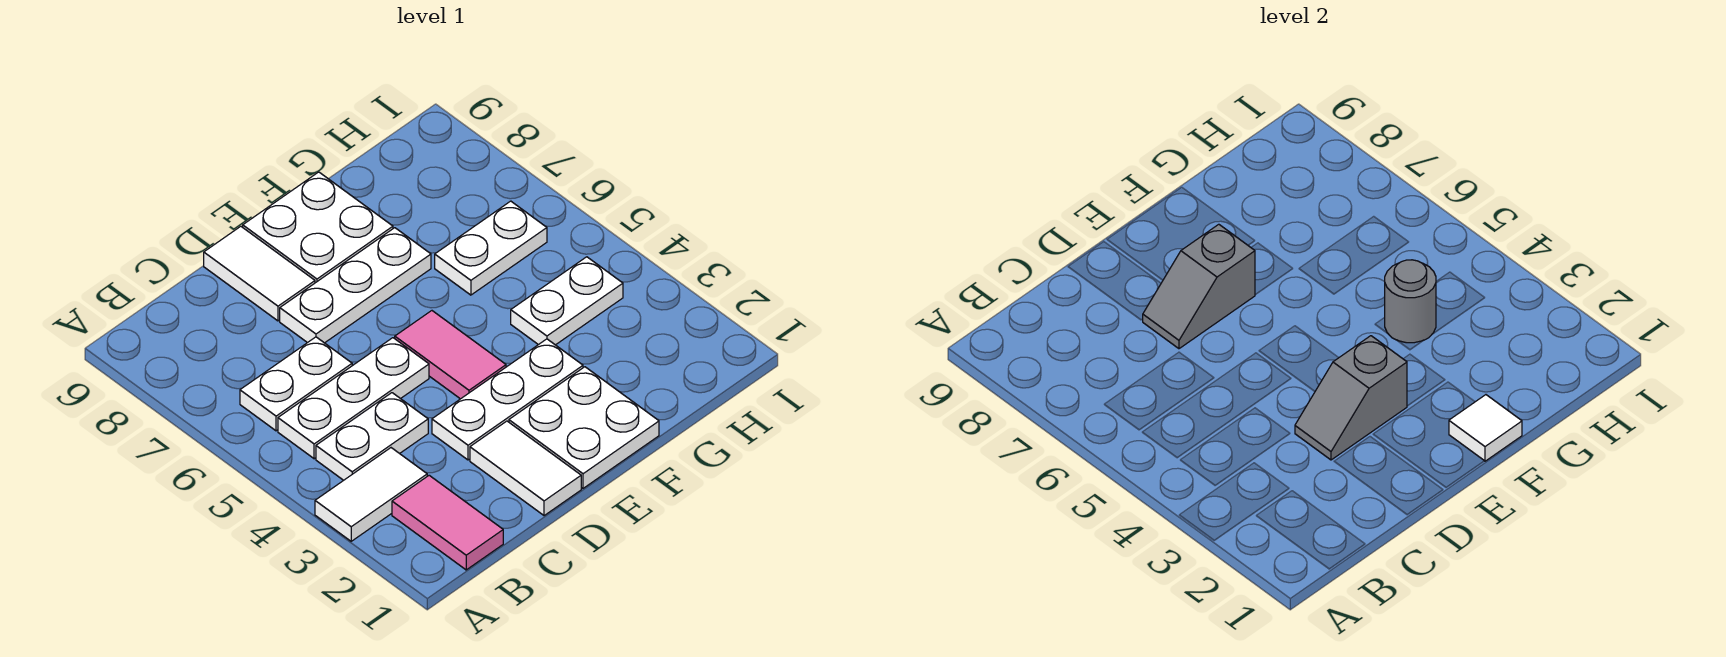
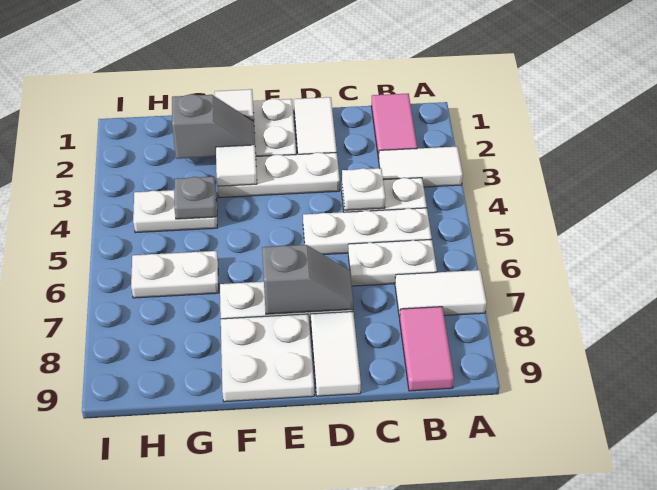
none -> white 1x2 tile [395,270,487,318]
none -> white 1x1 plate [342,168,385,210]
grey 1x2 slope [1295,336,1407,460] -> grey 1x2 slope moved to [172,94,255,159]
pink 1x2 tile [395,311,506,399] -> pink 1x2 tile moved to [400,307,454,391]
none -> white 1x1 tile [216,145,257,186]
grey 1x1 round brick [1385,260,1436,343] -> grey 1x1 plate [174,177,216,219]

